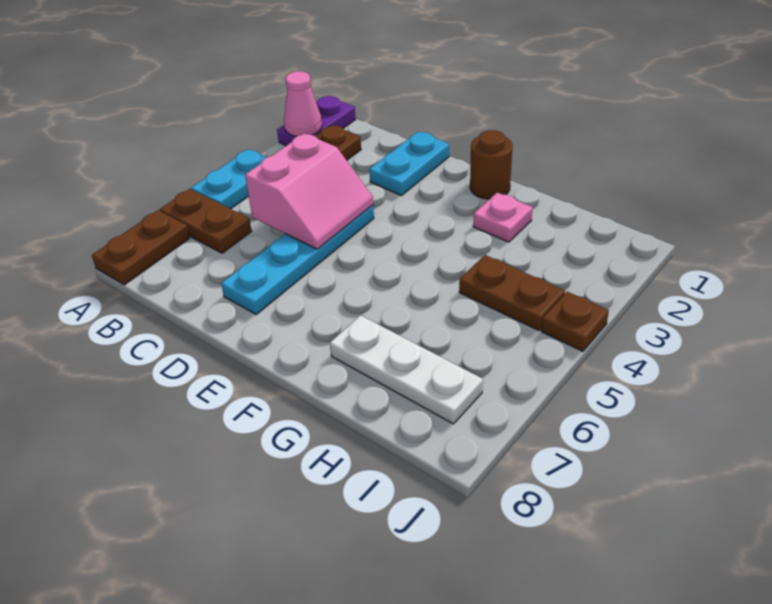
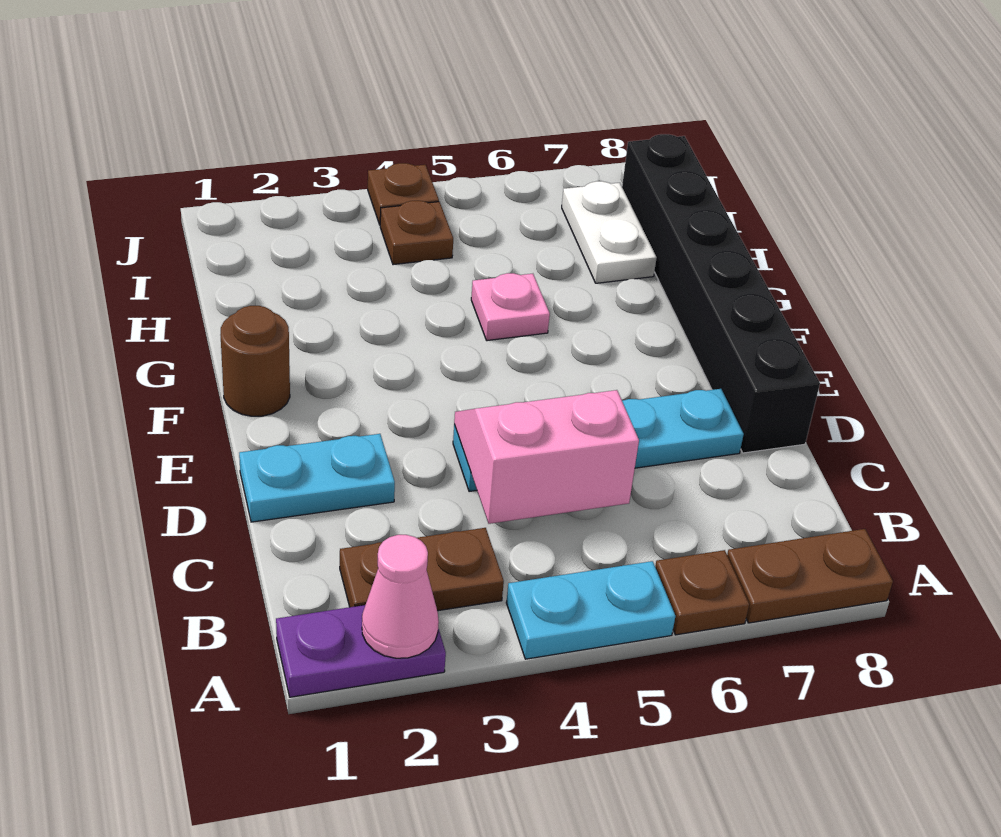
brown 1x2 plate [160,189,252,253] -> brown 1x1 plate [655,550,749,635]
none -> black 1x6 brick [622,134,820,453]
pink 1x1 plate [473,193,533,242] -> pink 1x1 plate moved to [471,273,550,341]
white 1x3 plate [330,315,483,424] -> white 1x2 plate [562,181,657,283]
brown 1x2 plate [459,255,565,330] -> brown 1x1 plate [380,201,453,265]

